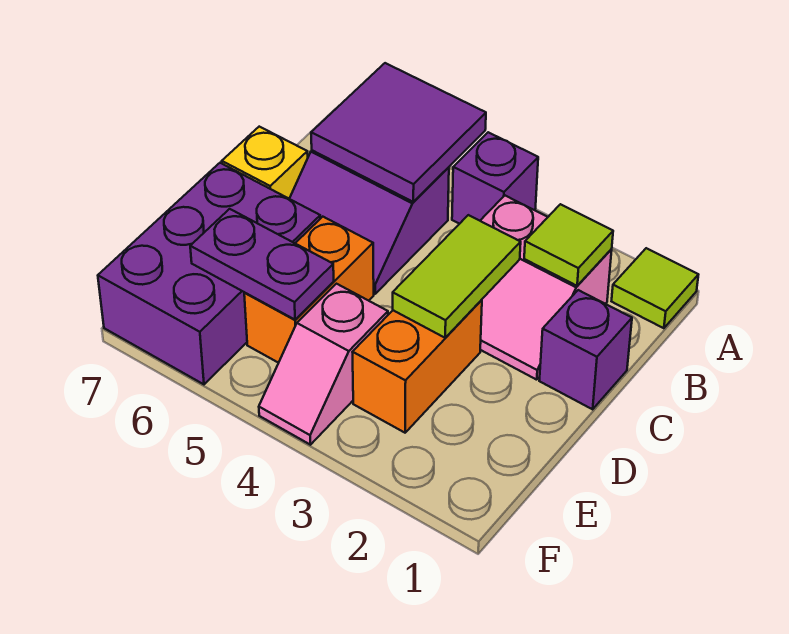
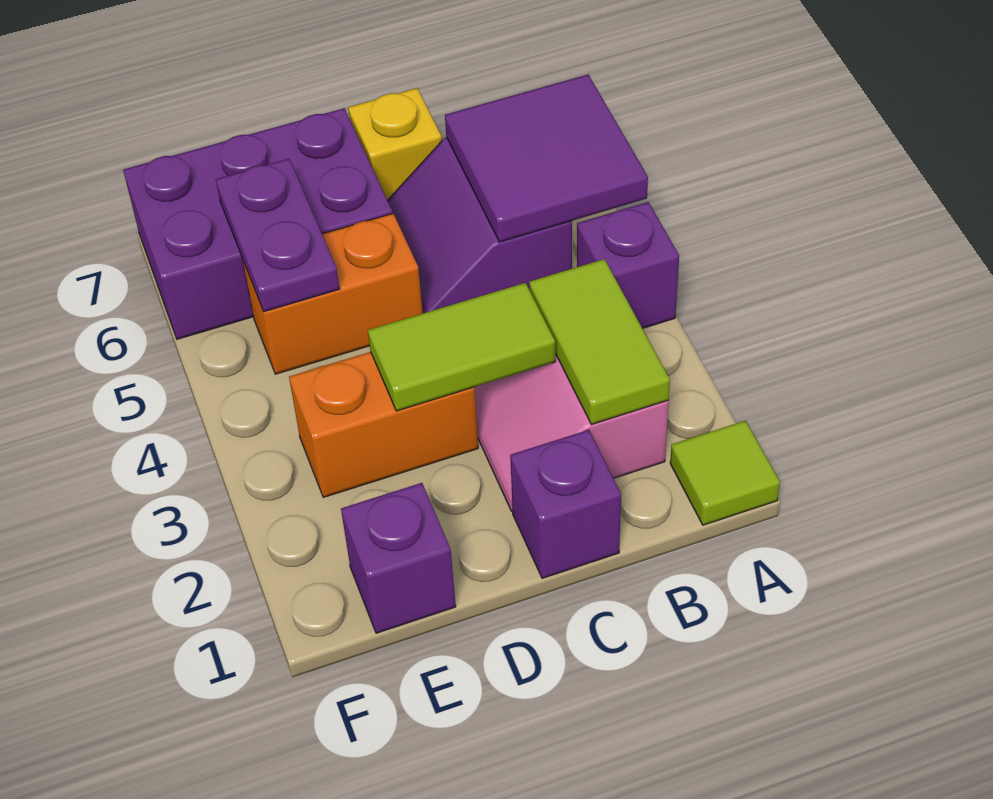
lime 1x1 tile [524,204,613,286] -> lime 1x2 tile [529,259,670,425]
none -> purple 1x1 brick [341,483,456,633]
pink 1x2 slope [259,284,388,445] -> none

